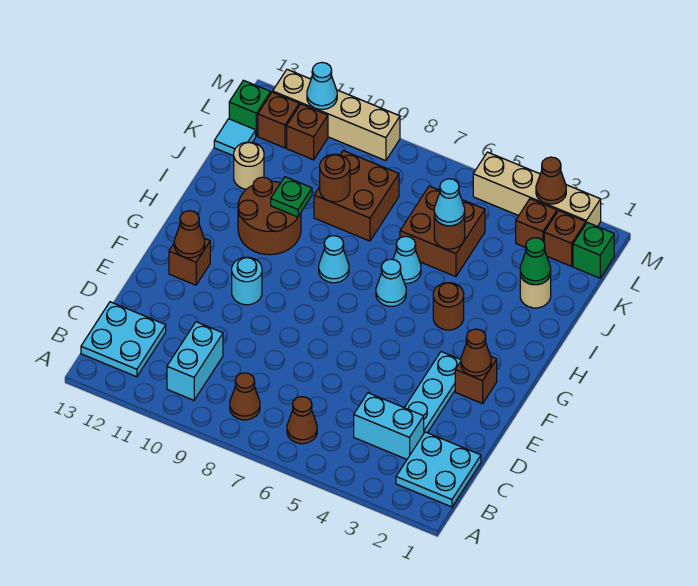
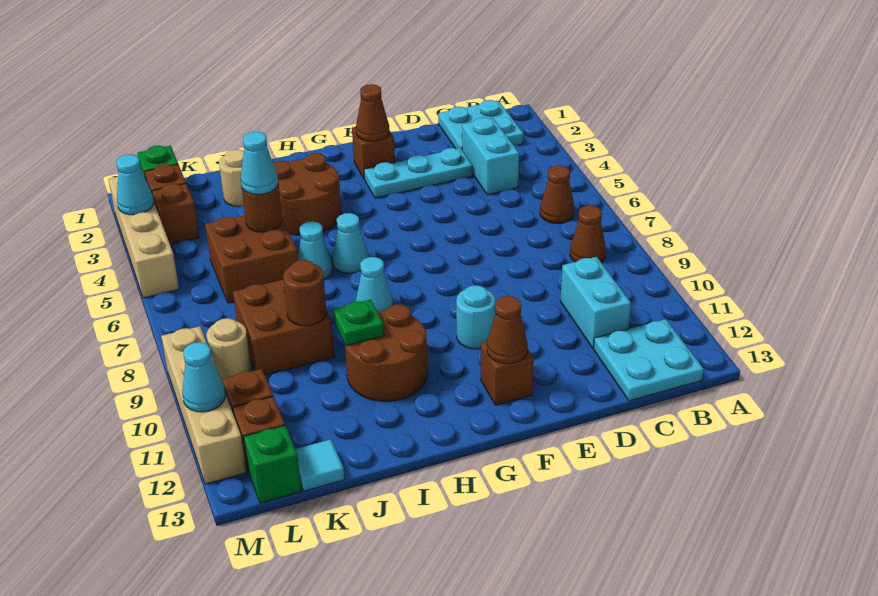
cyan 1x2 brick [167,322,223,400] -> cyan 1x2 brick turned to [560,257,631,348]
brown 1x1 round brick [433,283,464,330] -> brown 2x2 round brick [273,153,341,235]
green 1x1 cone [520,238,551,285] -> none
tan 1x1 round brick [234,142,264,189] -> tan 1x1 round brick moved to [206,318,251,382]
brown 1x1 cone [536,157,566,204] -> cyan 1x1 cone [117,154,154,215]

